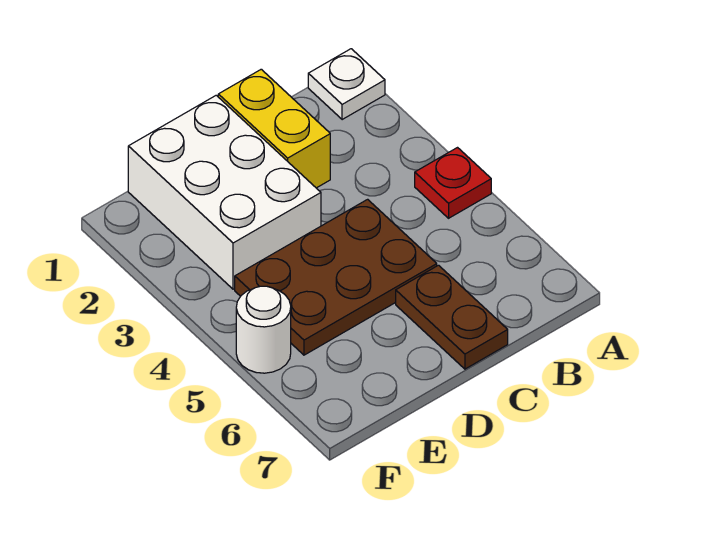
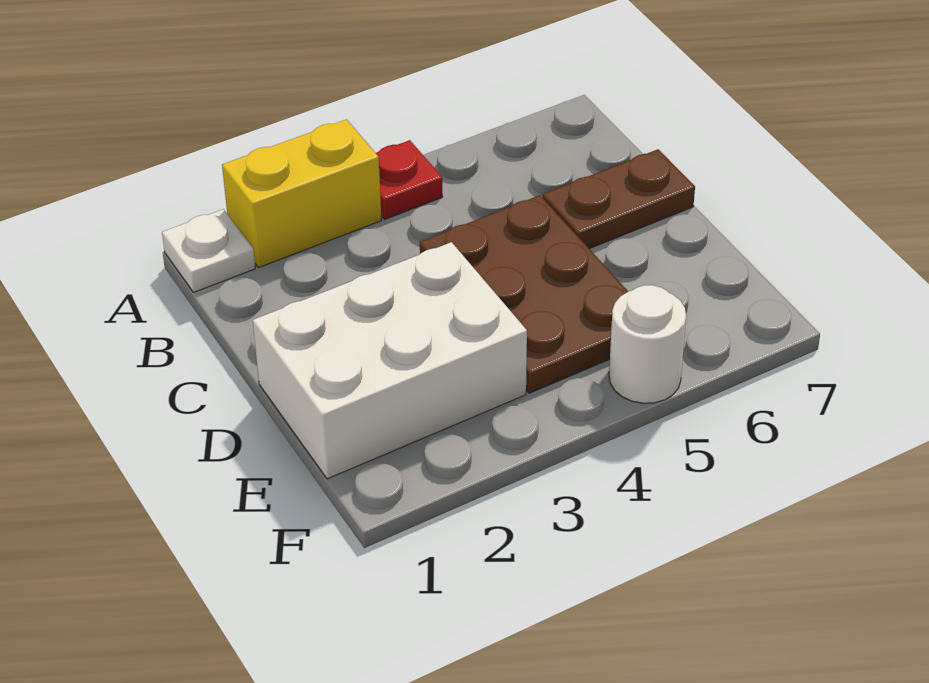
yellow 1x2 brick [218,69,330,188] -> yellow 1x2 brick moved to [222,119,381,268]

